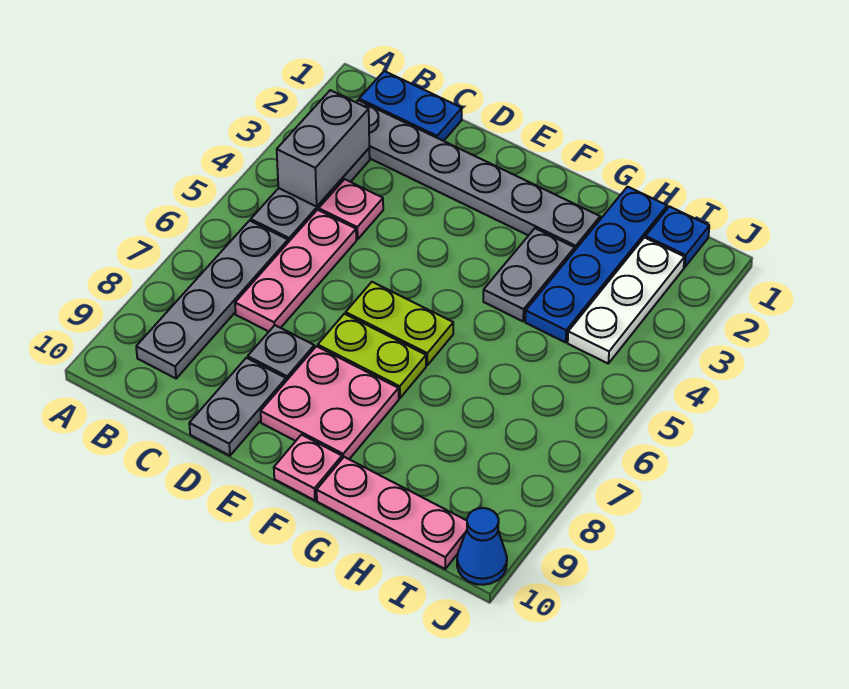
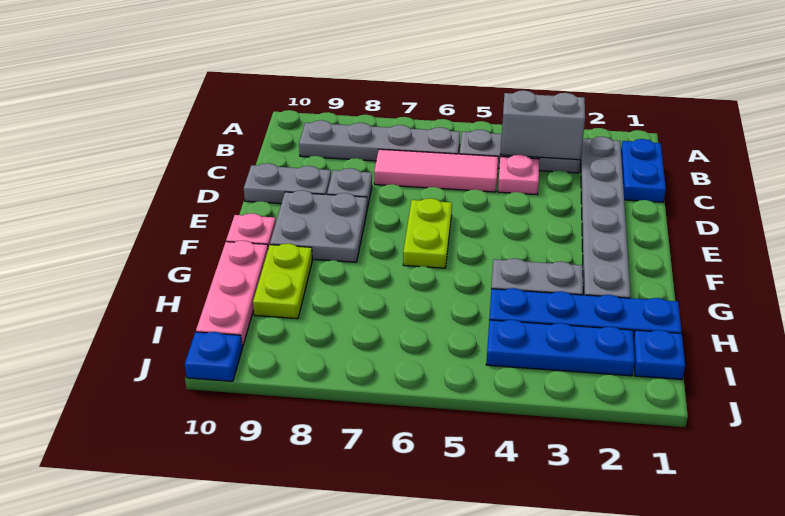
pink 1x3 plate [235,210,356,332] -> pink 1x3 tile [374,149,498,192]
lime 1x2 plate [318,314,426,398] -> lime 1x2 plate moved to [253,243,312,319]
pink 2x2 plate [261,346,399,459] -> grey 2x2 plate [270,190,367,262]
white 1x3 plate [568,237,685,363] -> blue 1x3 plate [486,320,635,376]
blue 1x1 cone [457,508,507,585] -> blue 1x1 plate [185,332,242,381]

